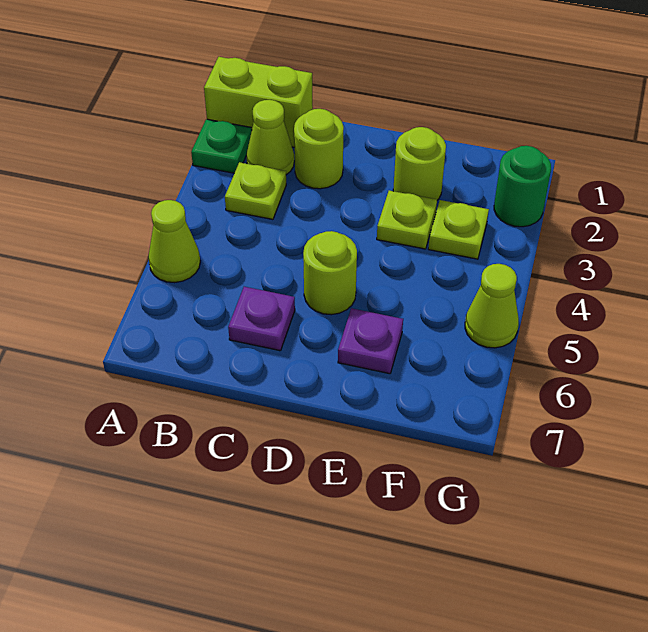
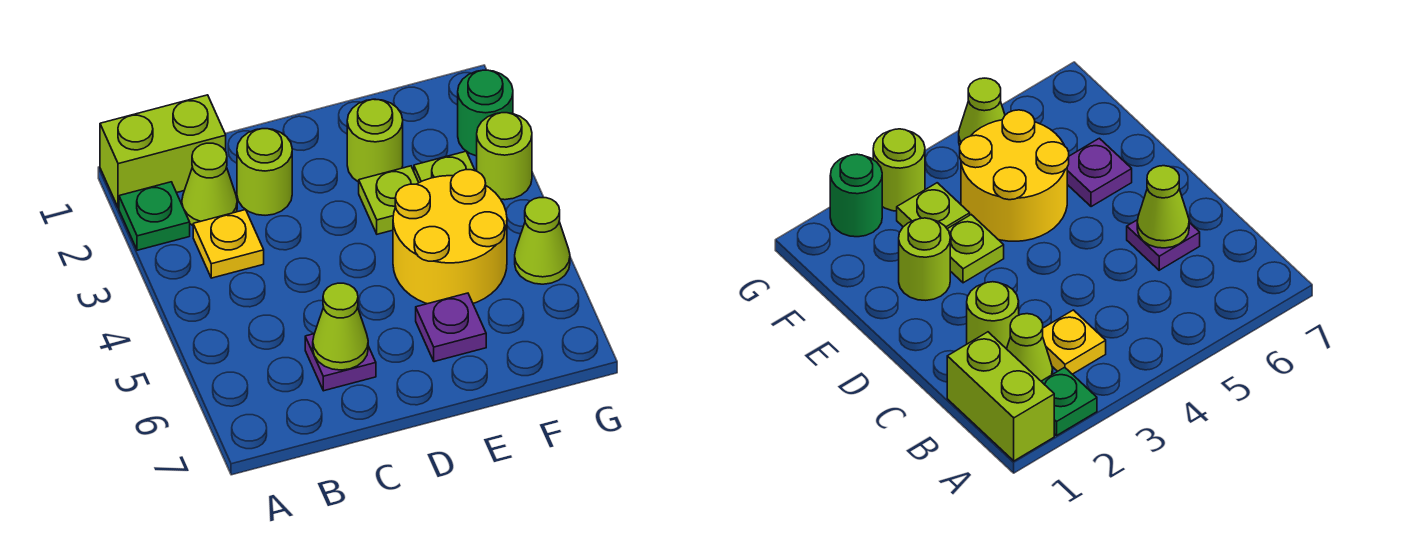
lime 1x1 cone [148,200,200,283] -> lime 1x1 cone moved to [313,283,368,370]
lime 1x1 plate [225,162,286,219] -> yellow 1x1 plate [193,210,264,278]
lime 1x1 round brick [303,231,357,315] -> lime 1x1 round brick moved to [477,113,532,200]
none -> yellow 2x2 round brick [393,170,507,304]

